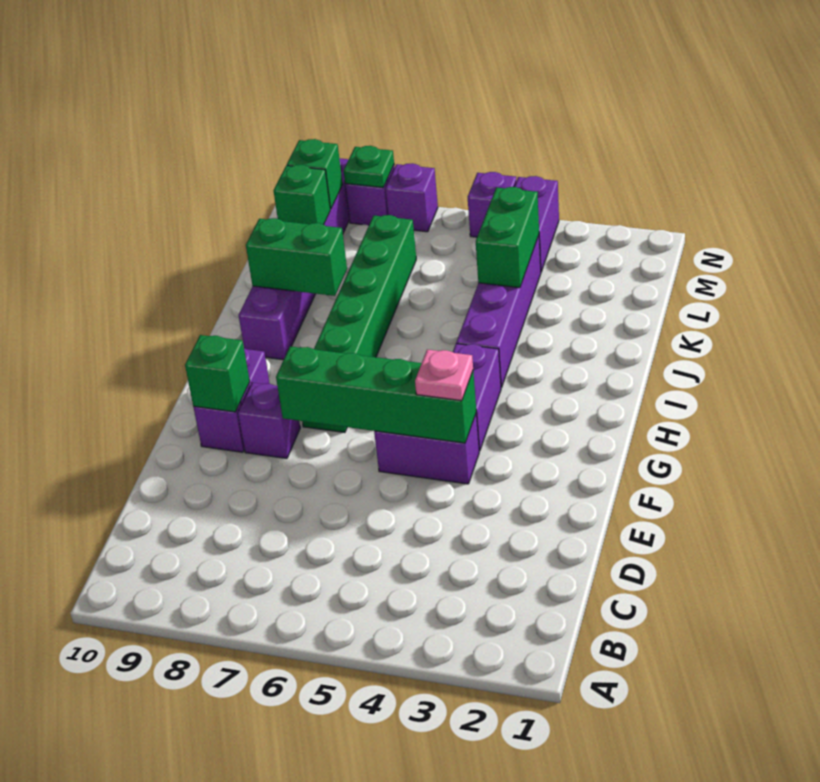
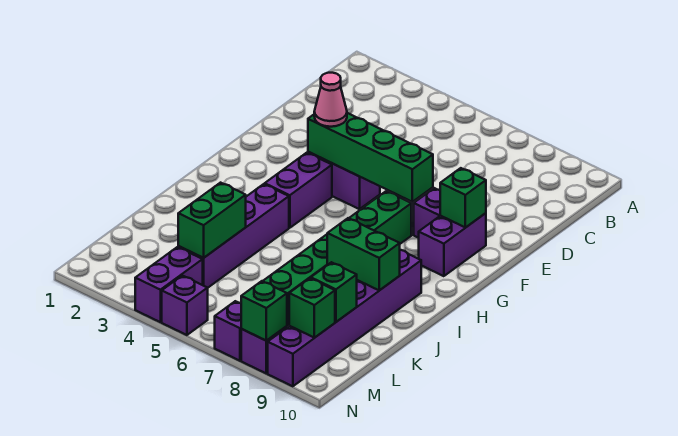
pink 1x1 plate [415,350,473,401] -> pink 1x1 cone [314,73,347,127]
green 1x1 plate [344,146,394,188] -> green 1x1 brick [241,281,287,341]

